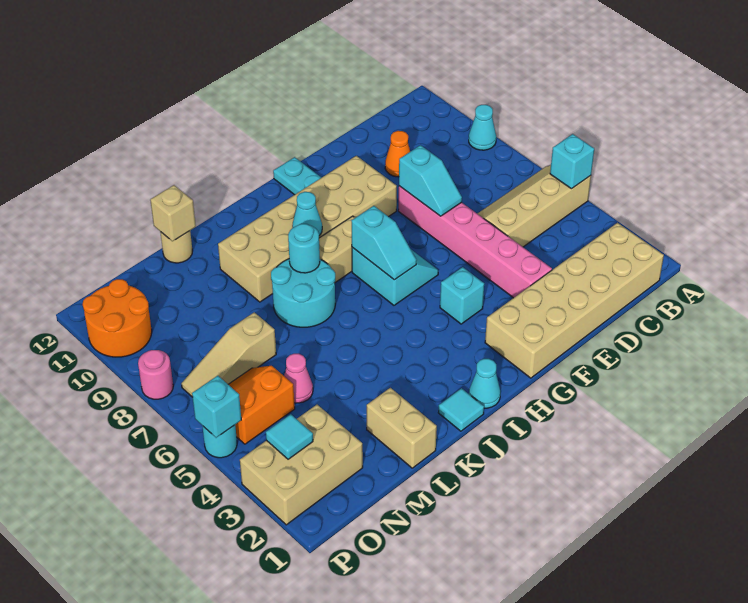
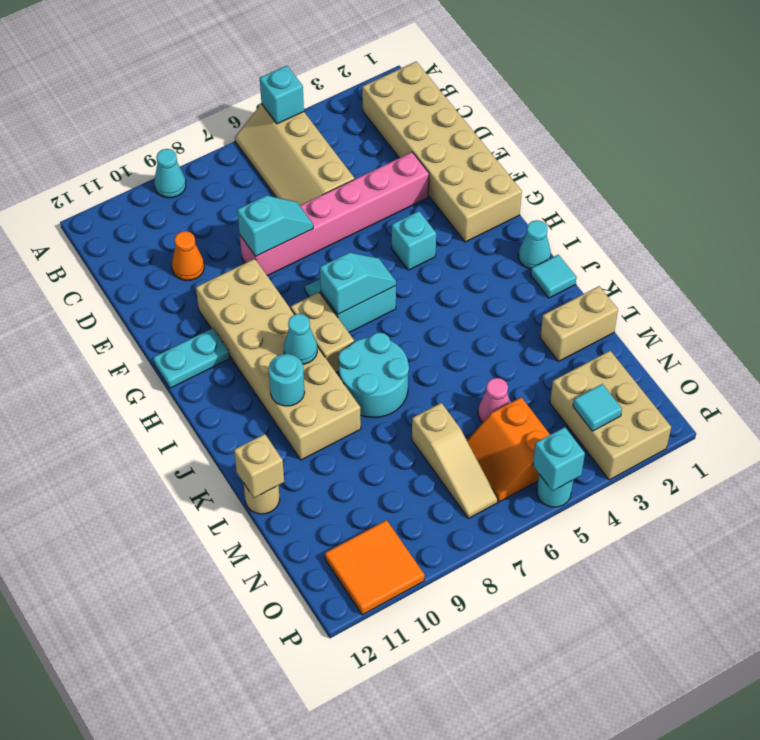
cyan 1x1 round brick [288,224,320,273] -> cyan 1x1 round brick moved to [269,354,305,406]
orange 2x2 round brick [83,279,152,357] -> orange 2x2 tile [325,520,424,615]
pink 1x1 round brick [138,350,173,399] -> none

